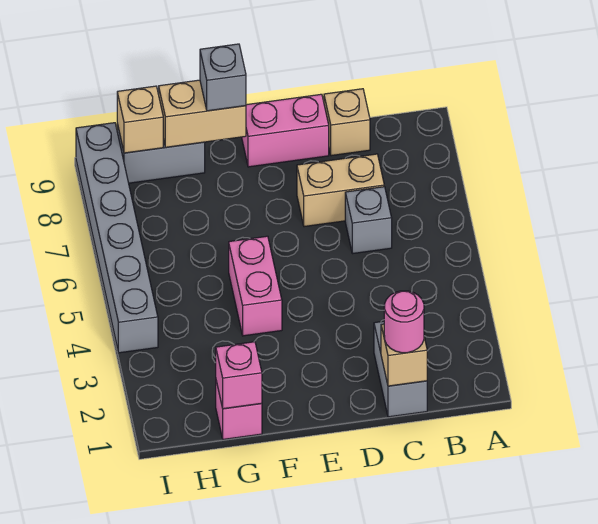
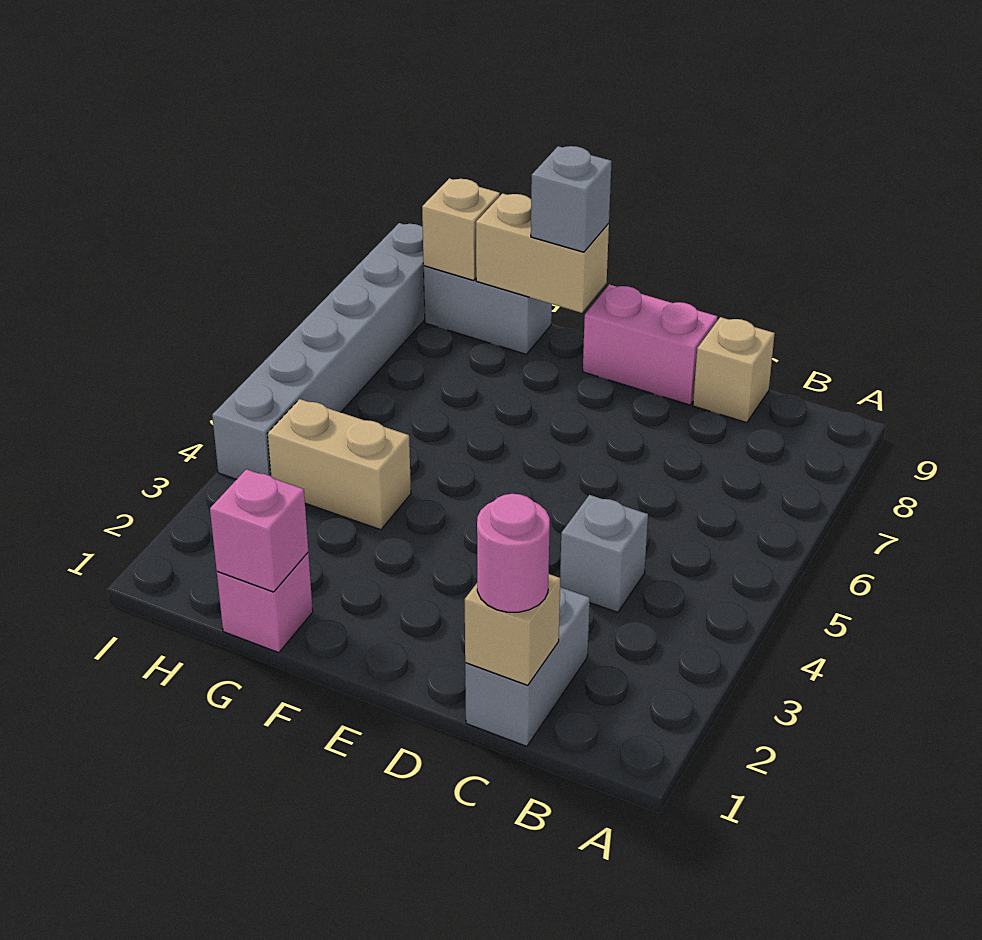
grey 1x1 brick [345,187,392,254] -> grey 1x1 brick moved to [560,495,648,612]
tan 1x2 brick [297,154,384,227] -> tan 1x2 brick moved to [267,399,411,530]
pink 1x2 brick [229,236,282,336] -> none

